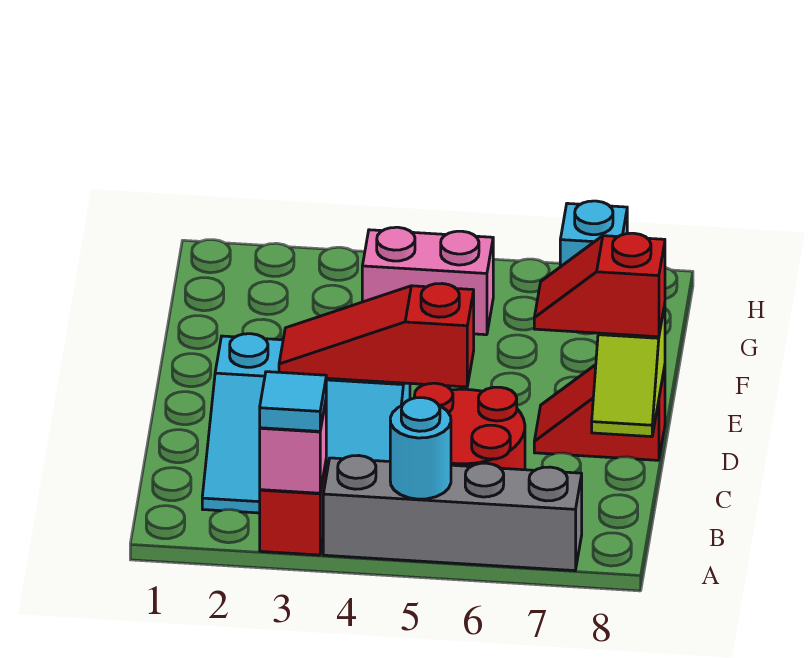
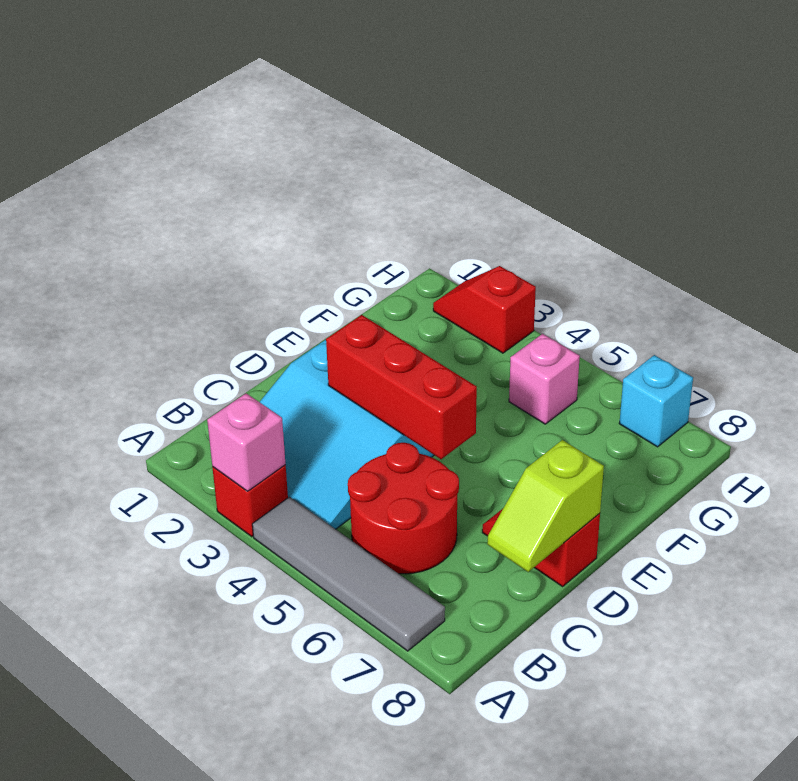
cyan 1x1 tile [260,372,326,431] -> none
grey 1x4 brick [323,456,582,571] -> grey 1x4 tile [252,497,445,651]
cyan 1x1 round brick [390,398,451,499] -> none
red 1x3 slope [279,284,474,387] -> red 1x3 brick [326,315,477,459]
red 1x2 slope [534,233,665,337] -> red 1x2 slope moved to [433,266,536,353]
pink 1x2 brick [362,227,493,335] -> pink 1x1 brick [509,334,580,424]

